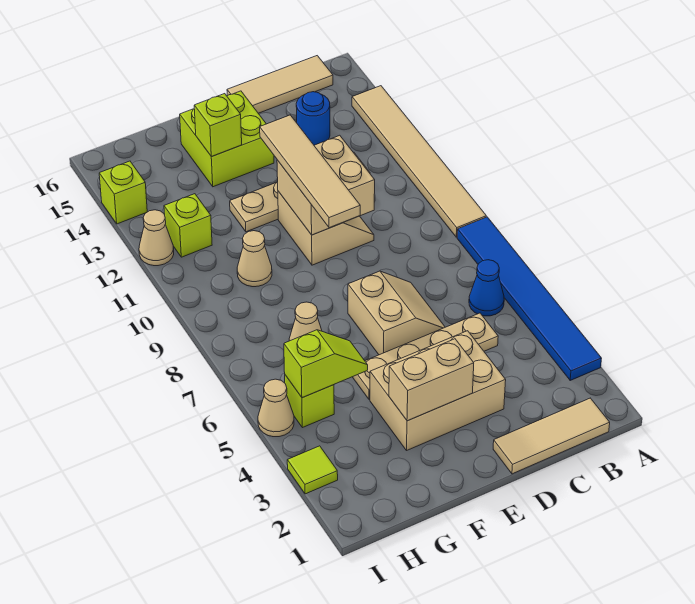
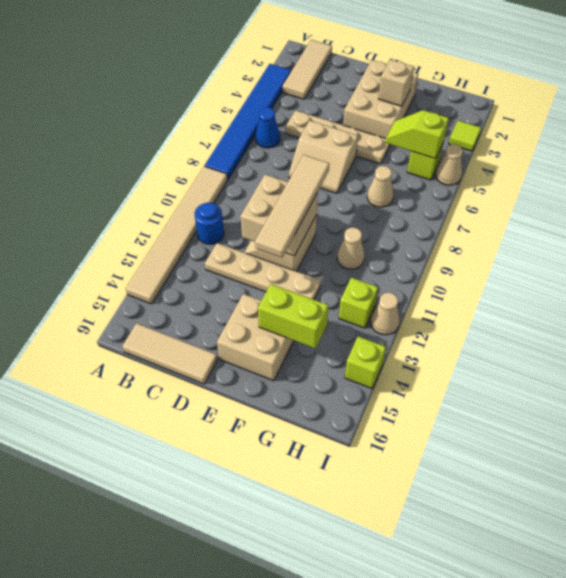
tan 1x3 tile [493,398,610,474] -> tan 1x3 tile turned to [283,40,332,99]
blue 1x1 round brick [296,92,330,145] -> blue 1x1 round brick moved to [195,203,224,244]
tan 2x3 brick [370,331,506,451] -> tan 2x3 brick turned to [343,60,418,138]
tan 2x2 slope [348,271,445,355] -> tan 2x2 slope turned to [289,120,358,193]
tan 1x2 brick [389,339,474,421] -> tan 1x1 brick [378,60,414,106]
lime 2x2 brick [180,91,274,187] -> tan 2x2 brick [217,294,294,381]
lime 1x1 brick [194,94,242,157] -> lime 1x2 brick [258,284,328,349]

